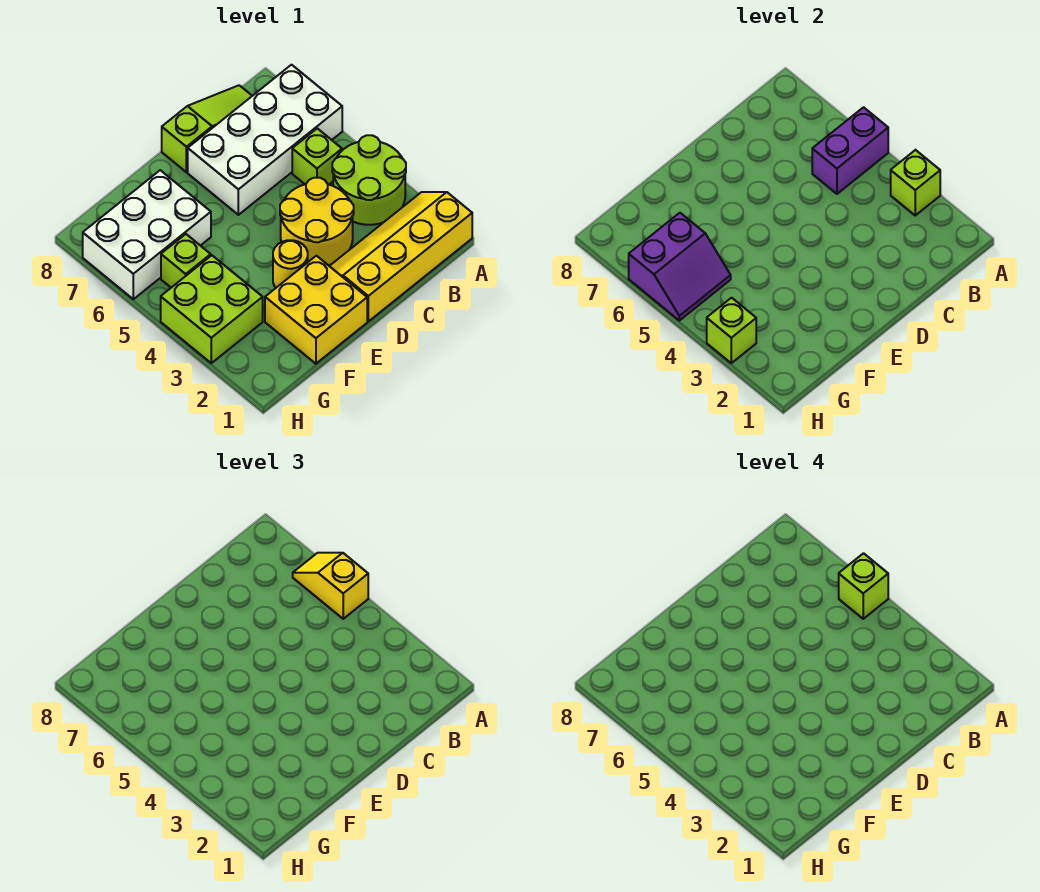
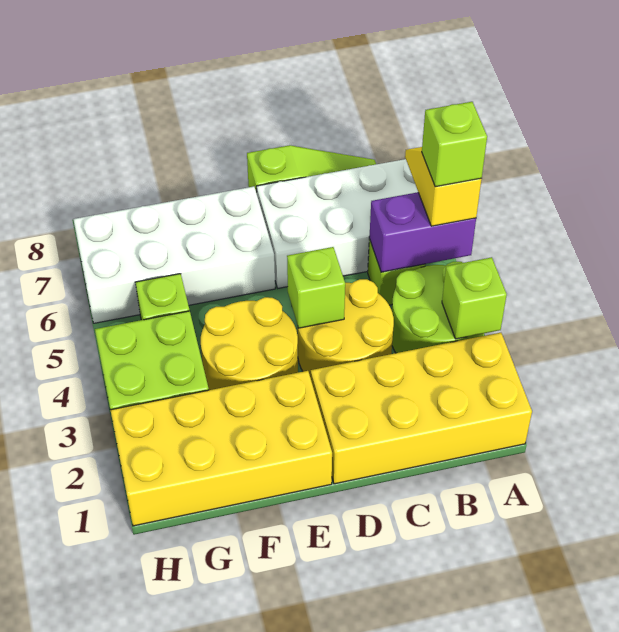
yellow 2x4 slope [330,192,472,321] -> yellow 2x4 brick [311,333,532,484]
yellow 2x2 brick [265,256,367,364] -> yellow 2x4 brick [110,371,332,526]
yellow 1x1 round brick [273,240,308,288] -> yellow 2x2 round brick [201,297,298,390]
white 2x3 brick [83,170,211,299] -> white 2x4 brick [73,186,275,323]
purple 2x2 slope [629,213,731,321] -> none
lime 1x1 brick [707,298,756,363] -> lime 1x1 brick moved to [287,247,345,328]

